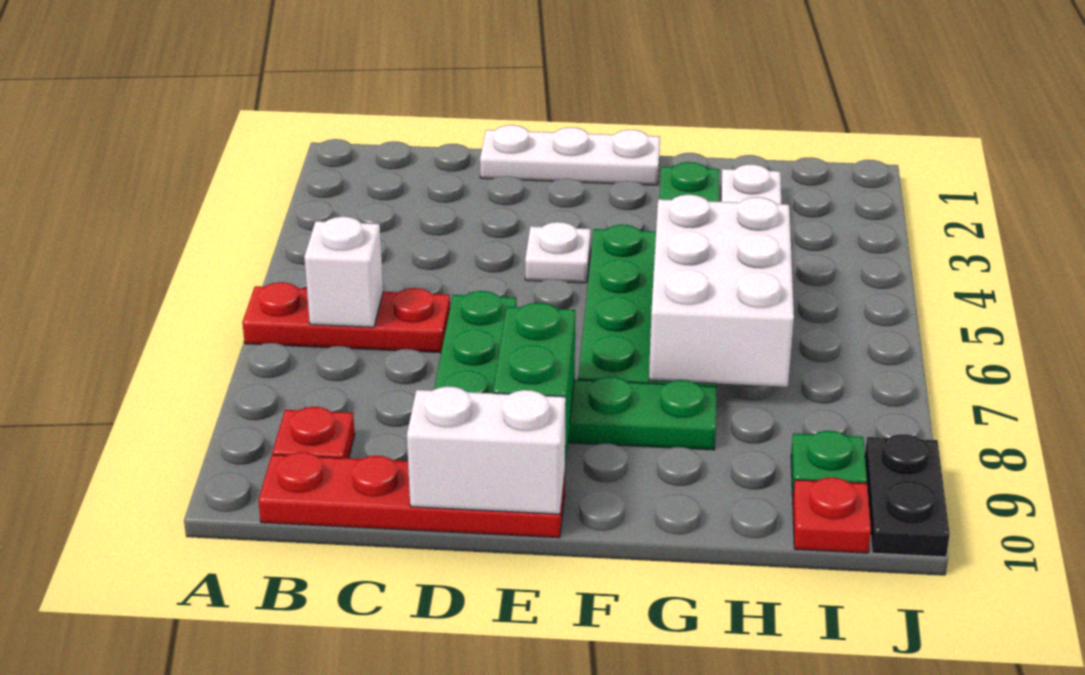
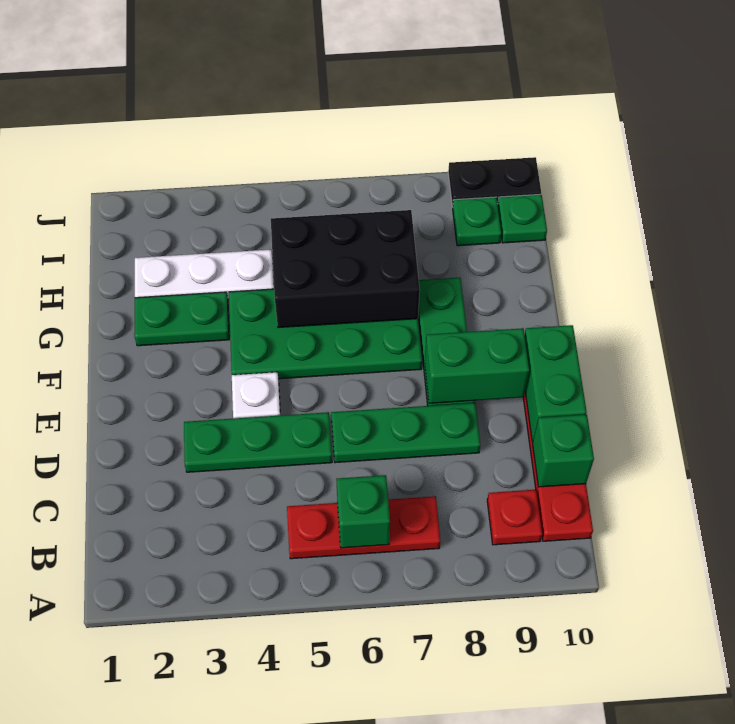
red 1x3 plate [242,282,450,353] -> red 1x3 plate turned to [287,496,440,559]
white 1x1 brick [304,217,383,327] -> green 1x1 brick [336,475,390,548]
none -> green 1x1 brick [533,415,594,487]
white 1x3 plate [480,125,660,185] -> none
none -> green 1x3 plate [184,412,332,472]
white 1x2 brick [407,386,566,514] -> green 1x2 brick [525,325,587,441]
white 2x3 brick [649,195,794,387] -> black 2x3 brick [271,210,420,328]
red 1x1 plate [793,478,871,553] -> green 1x1 plate [498,194,547,243]

